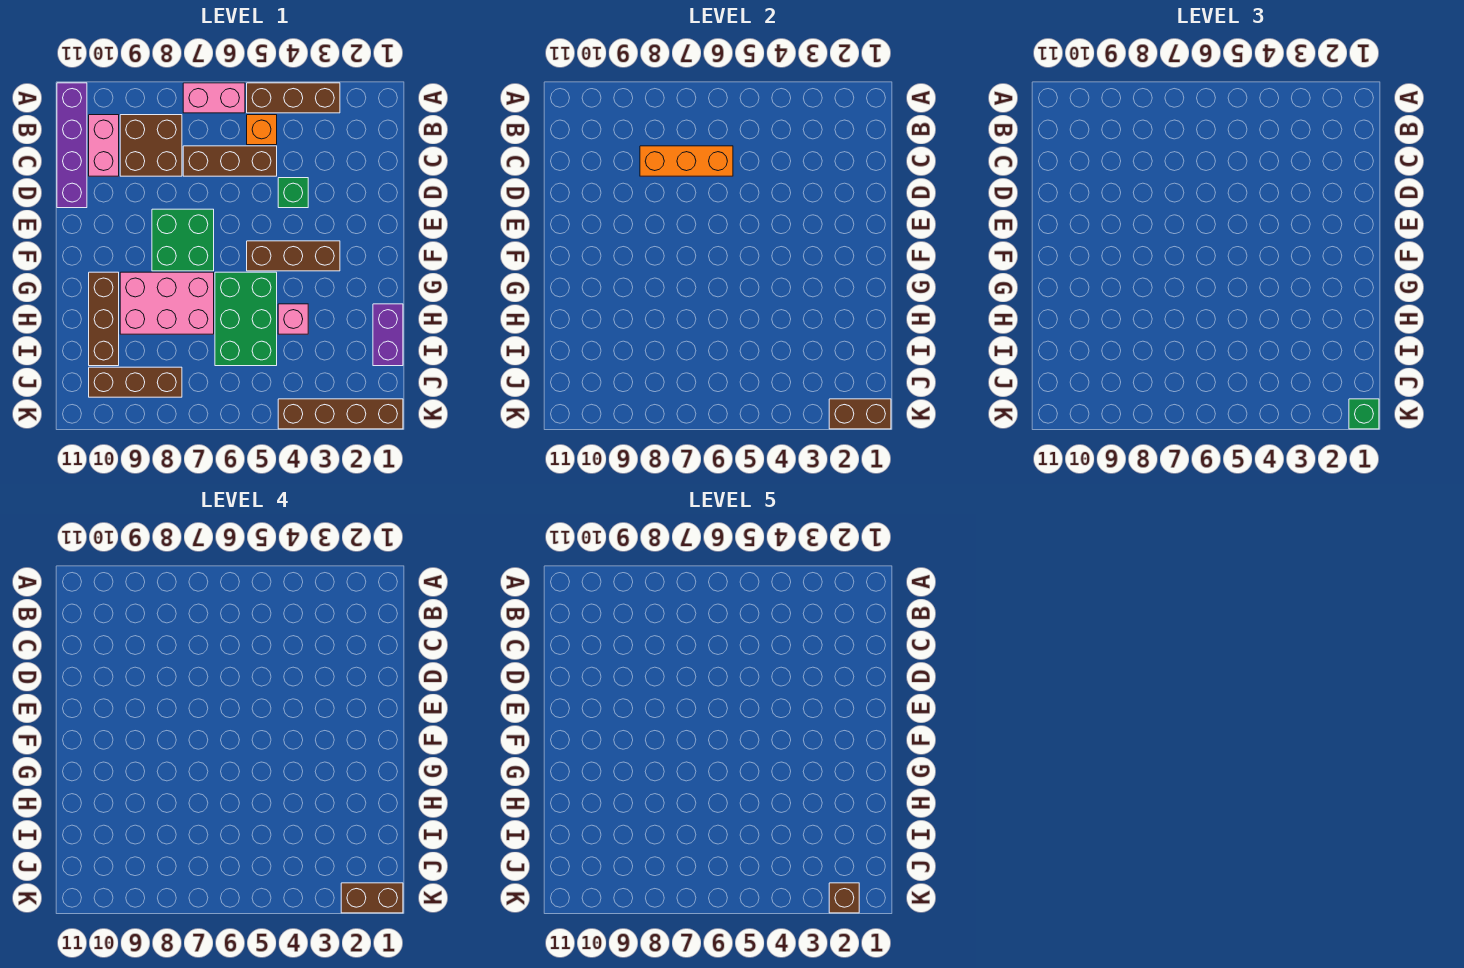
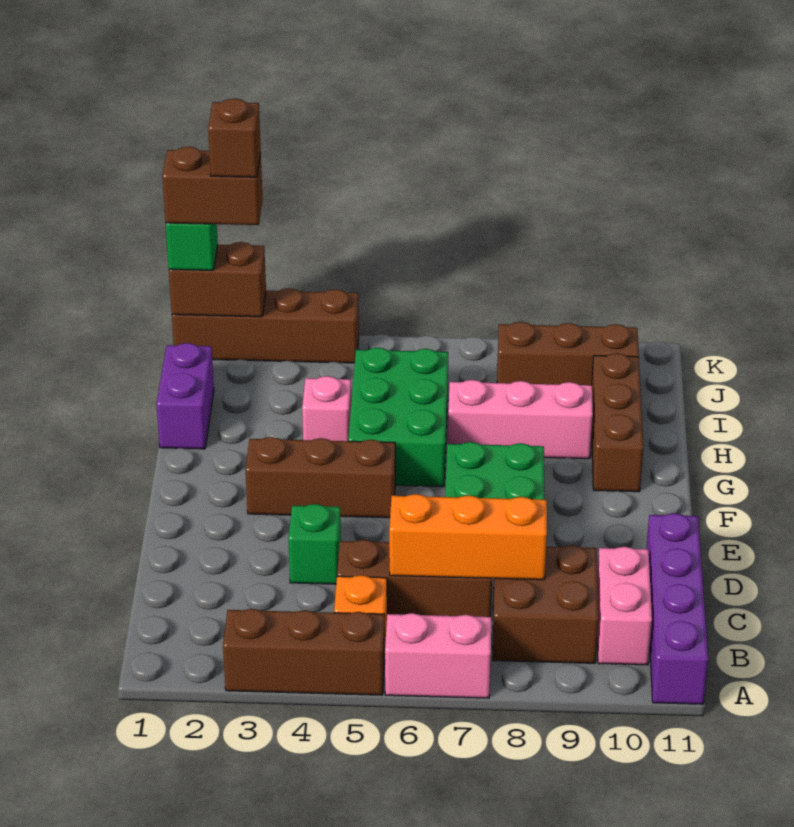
pink 2x3 brick [120,272,214,334] -> pink 1x3 brick [448,380,593,459]

